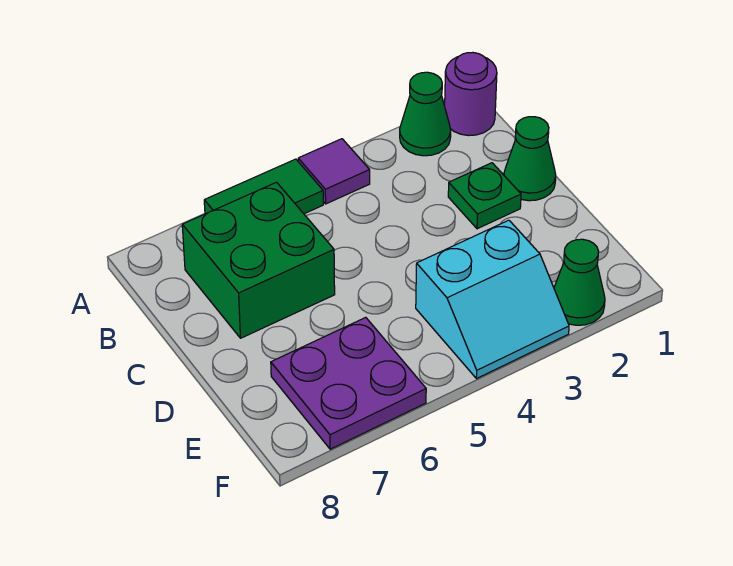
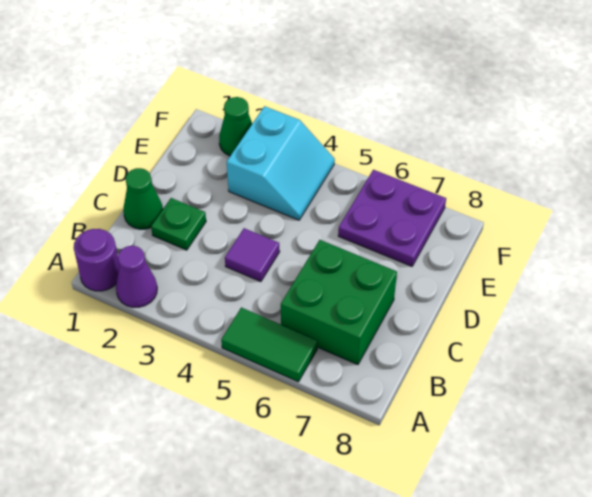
green 1x1 cone [400,72,451,156] -> purple 1x1 cone [116,246,157,307]
purple 1x1 tile [298,139,370,204] -> purple 1x1 tile moved to [225,228,280,282]
cyan 2x2 slope [416,220,569,379] -> cyan 2x2 slope turned to [227,106,335,220]

